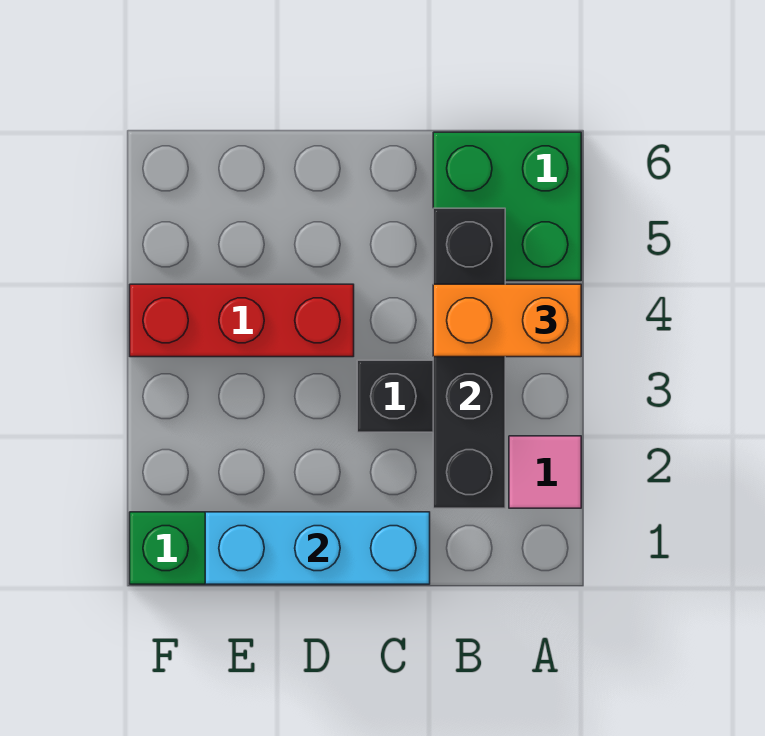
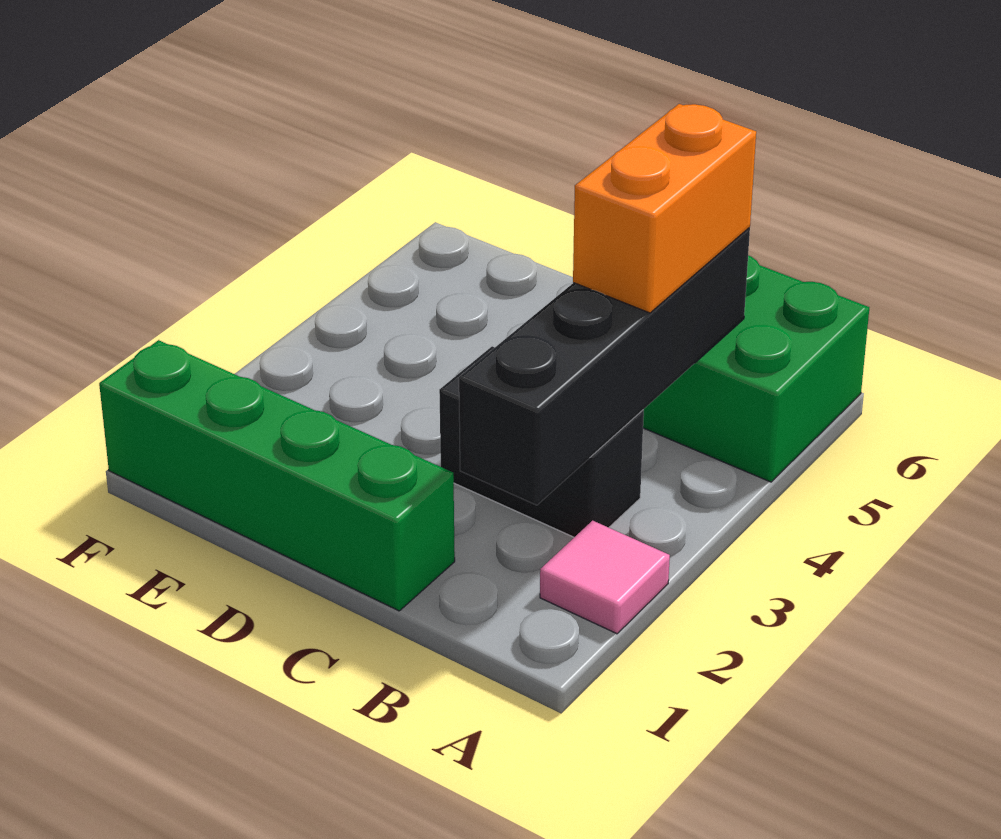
orange 1x2 brick [433,284,581,357] -> orange 1x2 brick turned to [573,104,756,313]
cyan 1x3 brick [205,512,430,584] -> none
red 1x3 brick [130,284,354,357] -> none

